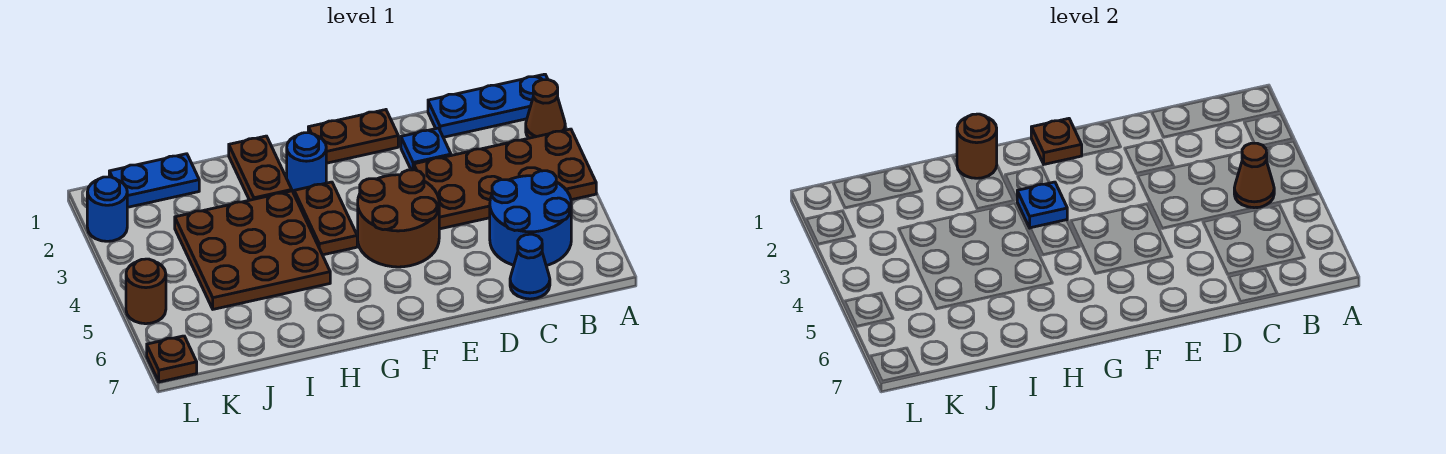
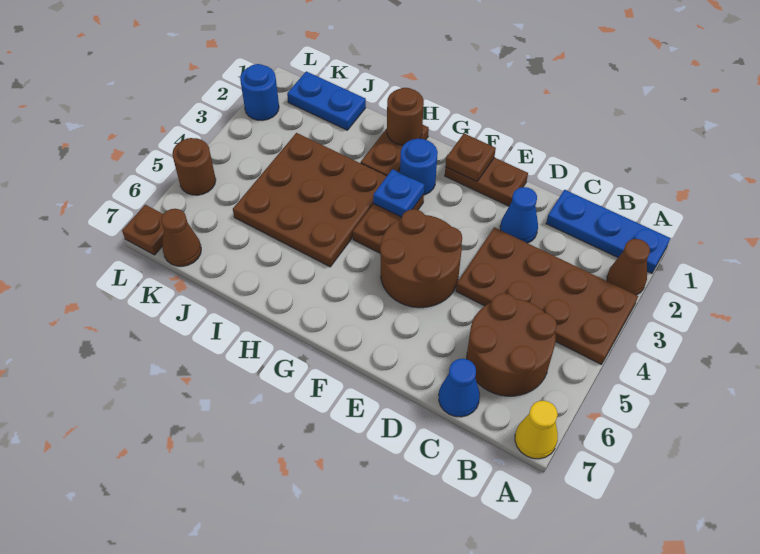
none -> yellow 1x1 cone [515,401,558,459]
brown 1x1 cone [1234,143,1274,208] -> brown 1x1 cone moved to [161,209,201,266]
blue 2x2 round brick [490,171,571,266] -> brown 2x2 round brick [467,293,557,396]
blue 1x1 plate [401,128,451,170] -> blue 1x1 cone [500,187,538,243]

